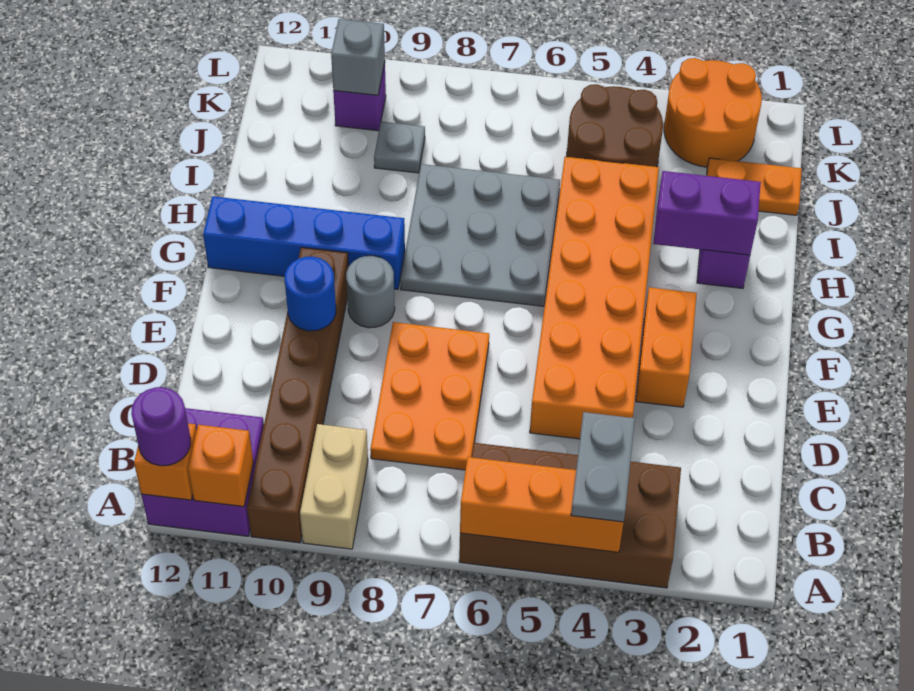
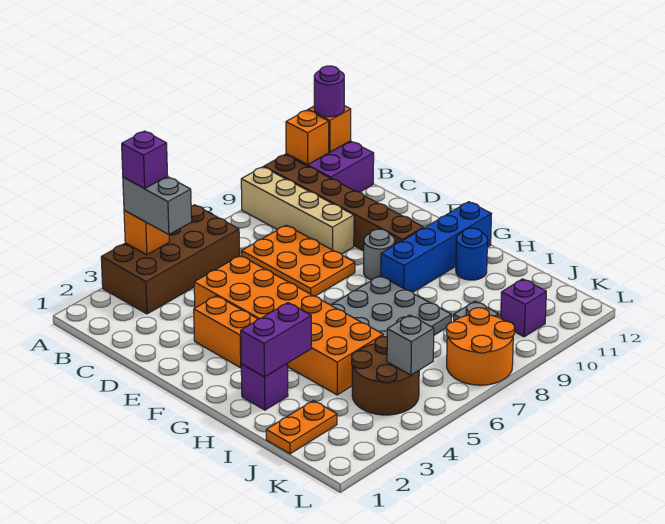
orange 1x3 brick [460,457,624,553] -> orange 1x1 brick [124,210,169,255]
grey 1x2 plate [571,412,635,522] -> grey 1x2 brick [123,176,192,235]
none -> purple 1x1 brick [122,131,168,189]
tan 1x2 brick [300,424,368,549] -> tan 1x4 brick [241,167,354,254]
blue 1x1 round brick [285,257,336,331] -> blue 1x1 round brick moved to [456,228,488,280]
orange 2x2 round brick [664,58,762,167] -> orange 2x2 round brick moved to [446,308,515,385]
grey 1x1 brick [331,19,385,95] -> grey 1x1 brick moved to [387,315,434,375]

